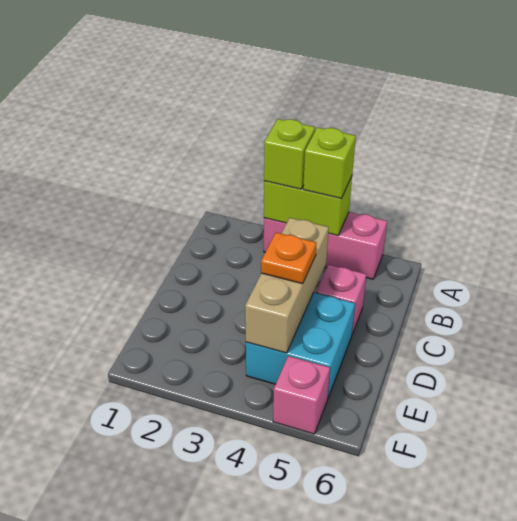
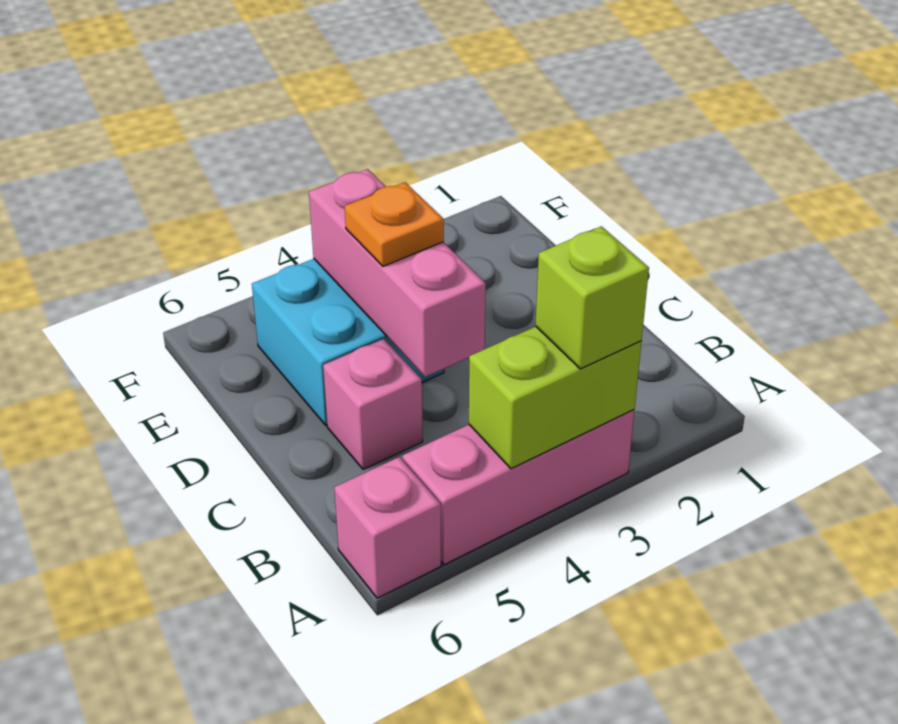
lime 1x1 brick [303,127,356,198] -> none
tan 1x3 brick [245,218,329,353] -> pink 1x3 brick [309,169,486,377]
pink 1x1 brick [273,356,330,434] -> pink 1x1 brick moved to [334,457,441,598]

